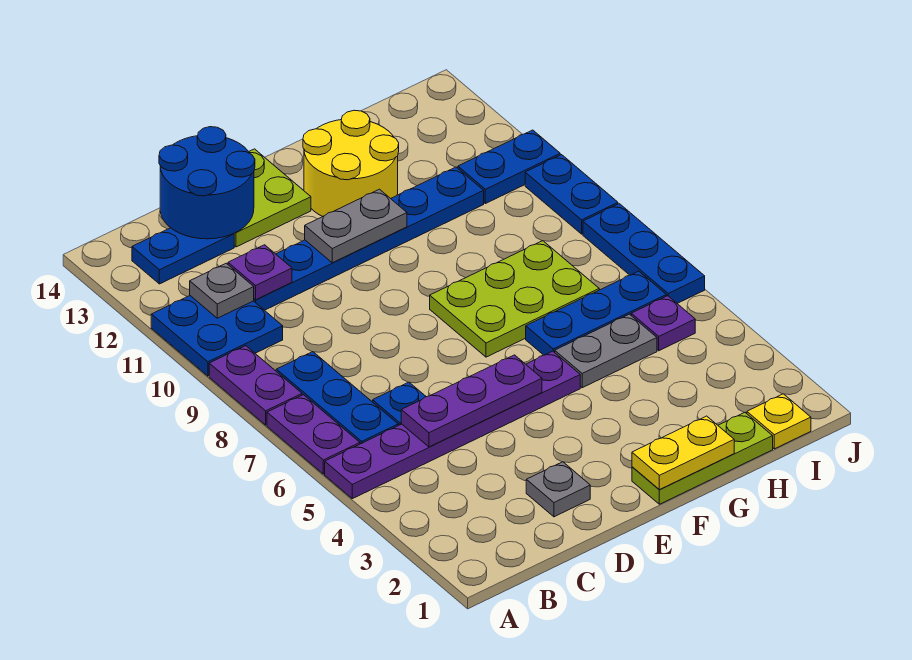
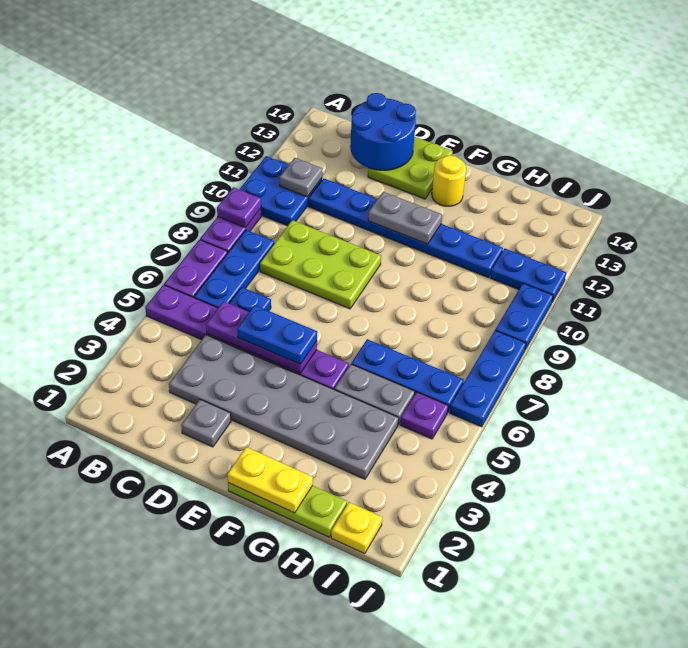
blue 1x2 plate [132,228,234,284] -> blue 1x2 plate moved to [237,305,317,364]
none -> grey 2x6 plate [169,335,399,479]
purple 1x1 plate [228,245,292,300] -> purple 1x1 plate moved to [217,187,261,228]
lime 2x3 plate [430,241,599,357] -> lime 2x3 plate moved to [260,220,381,309]
yellow 2x2 round brick [303,110,399,217] -> yellow 1x1 round brick [432,155,466,206]

